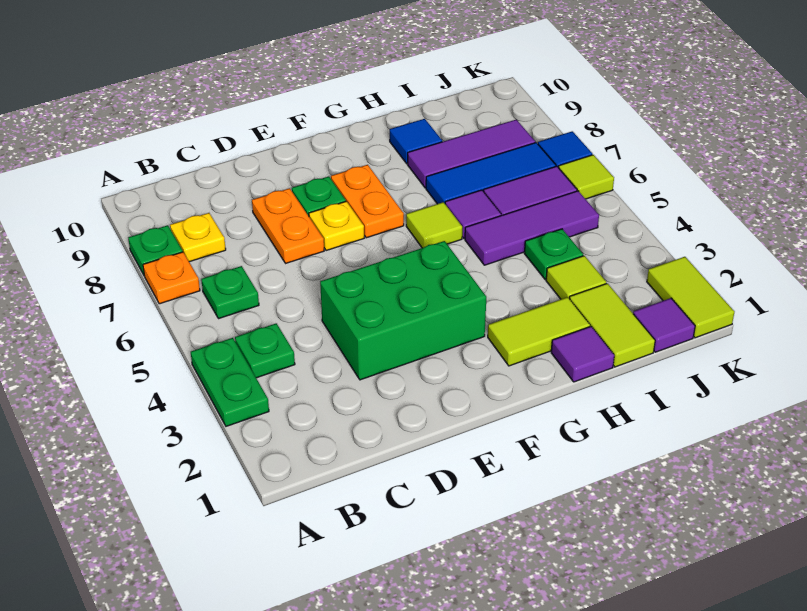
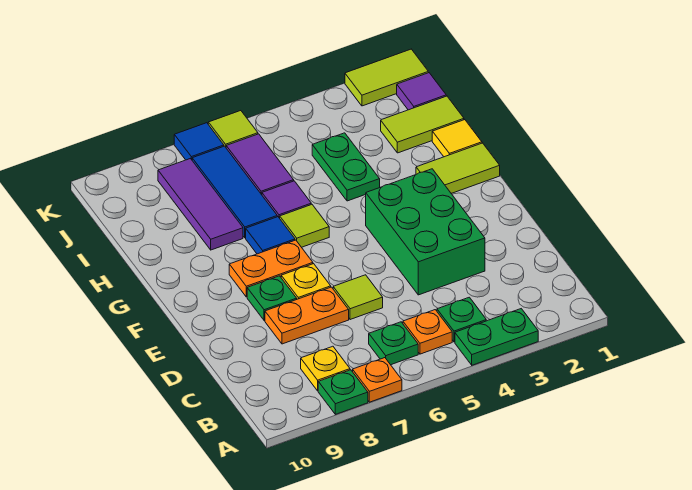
none -> orange 1x1 plate [403,310,452,354]
lime 1x2 tile [488,297,590,366] -> lime 1x2 tile turned to [416,143,500,193]
purple 1x1 tile [551,327,614,382] -> yellow 1x1 tile [432,120,482,157]
purple 1x3 tile [465,191,599,265] -> none
blue 1x1 tile [390,119,442,164] -> blue 1x1 tile moved to [246,217,295,254]
lime 1x1 tile [546,256,606,299] -> lime 1x1 tile moved to [333,275,383,320]
green 1x1 plate [524,229,583,280] -> green 1x2 plate [312,133,380,201]

